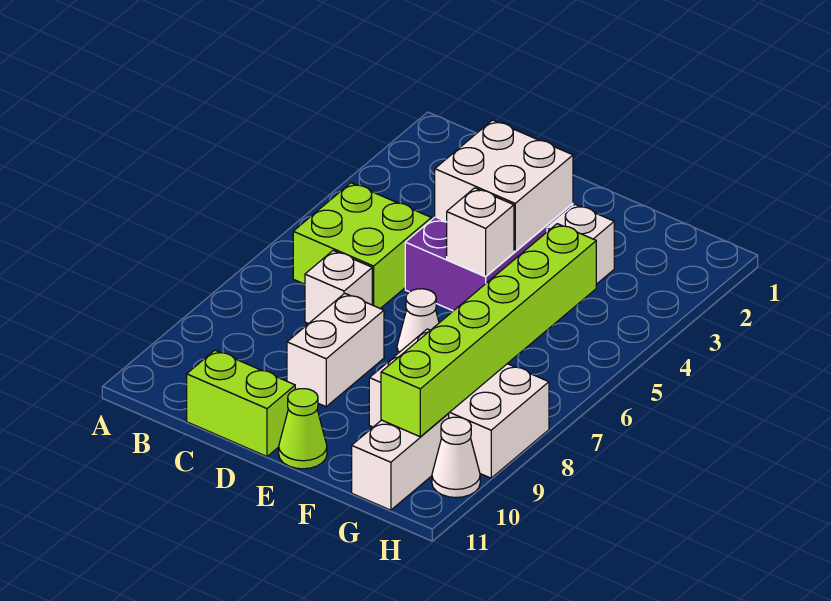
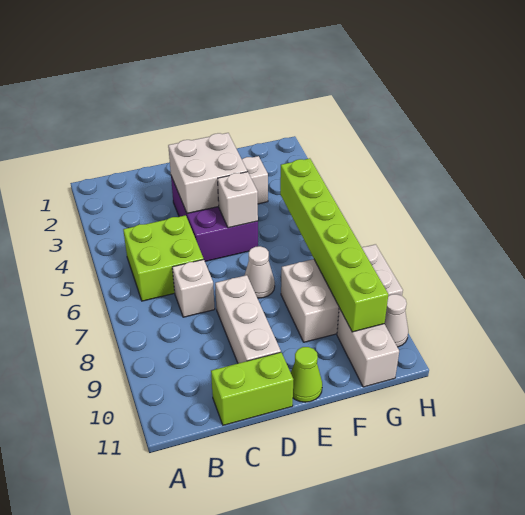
white 1x2 brick [287,293,384,407] -> white 1x3 brick [215,275,281,363]

